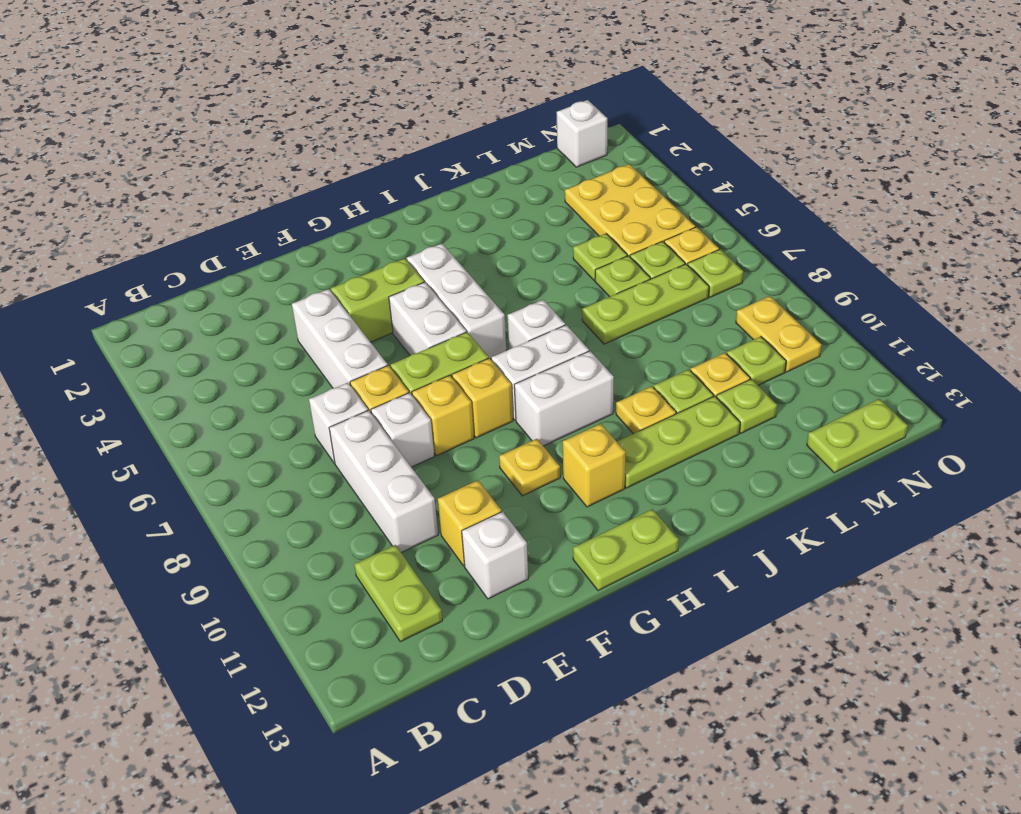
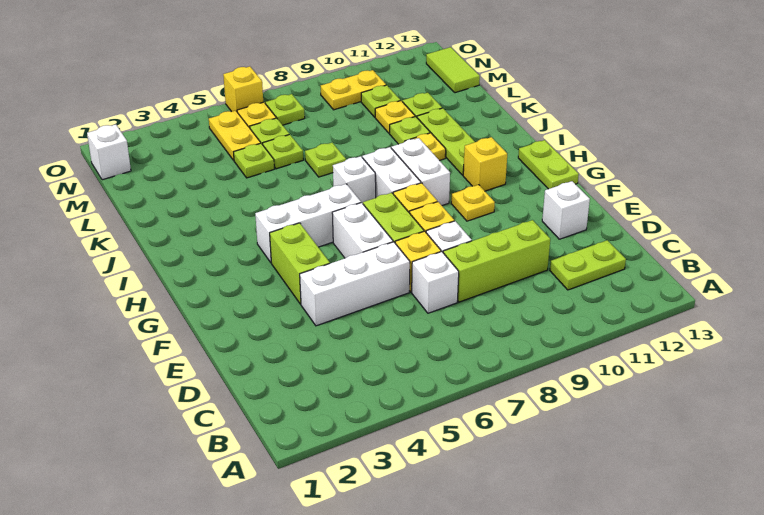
white 1x3 brick [329,410,438,553] -> lime 1x3 brick [443,220,550,302]
yellow 1x1 brick [438,480,501,566] -> yellow 1x1 brick moved to [223,66,263,112]
white 1x2 brick [389,282,466,356] -> white 1x2 brick turned to [332,203,393,258]
lime 1x3 plate [582,264,709,344] -> lime 1x1 plate [305,143,346,177]
yellow 2x3 plate [565,164,695,257] -> yellow 1x2 plate [209,111,260,160]
lime 1x2 plate [807,399,908,473] -> lime 1x2 tile [426,47,480,93]

